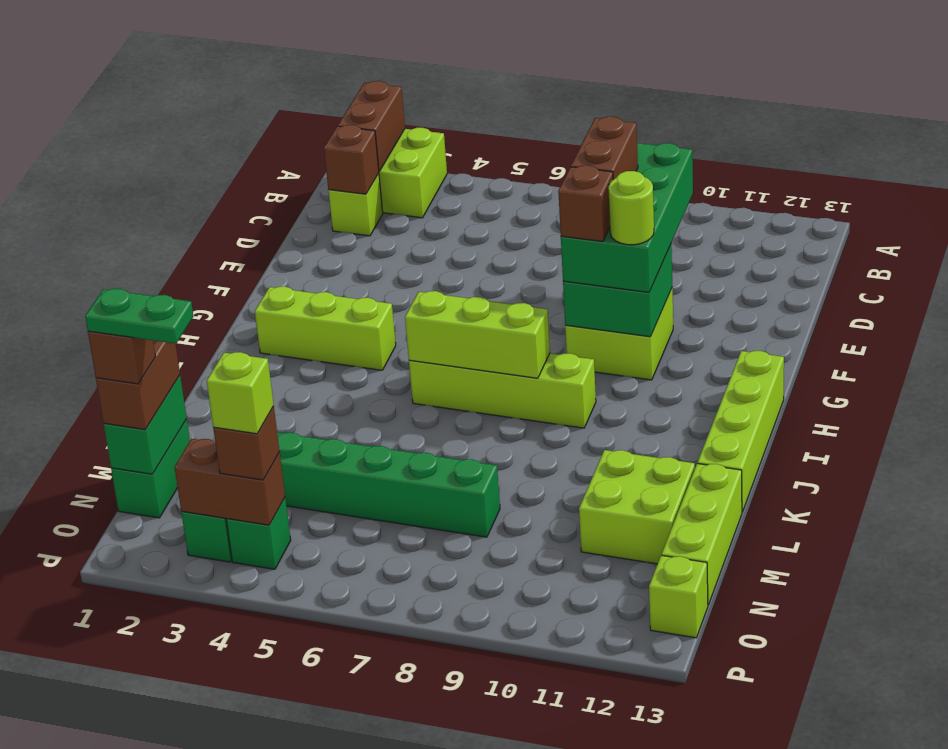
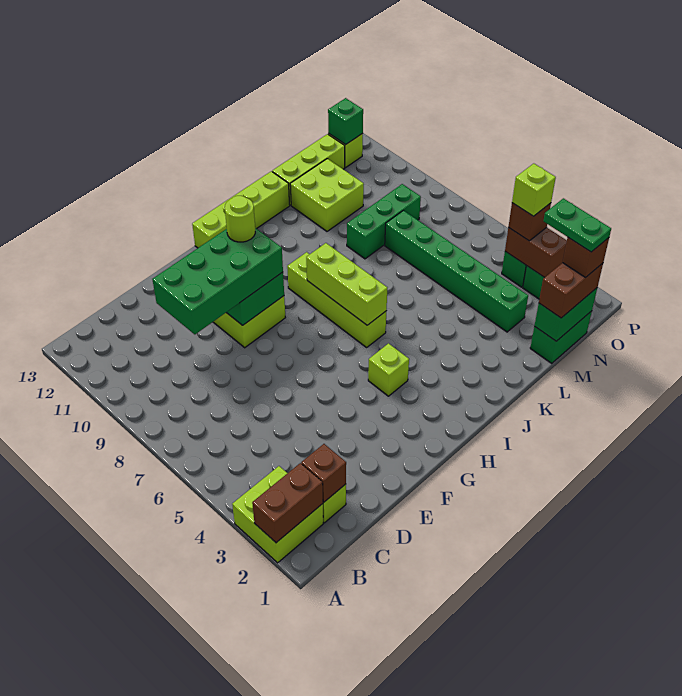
brown 1x2 brick [571,117,638,180] -> none
brown 1x1 brick [558,165,613,242] -> none
lime 1x3 brick [255,286,396,370] -> lime 1x1 brick [368,343,409,396]
none -> green 1x3 brick [347,184,421,259]
none -> green 1x1 brick [328,98,363,145]

